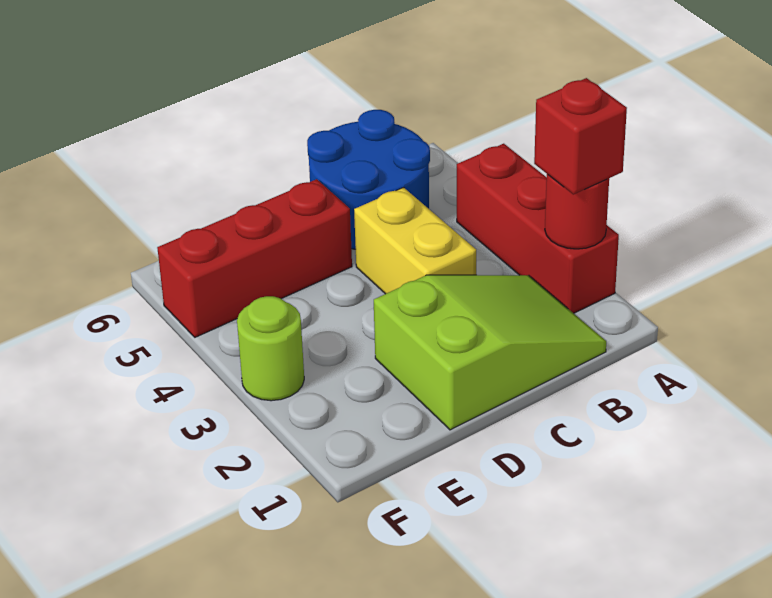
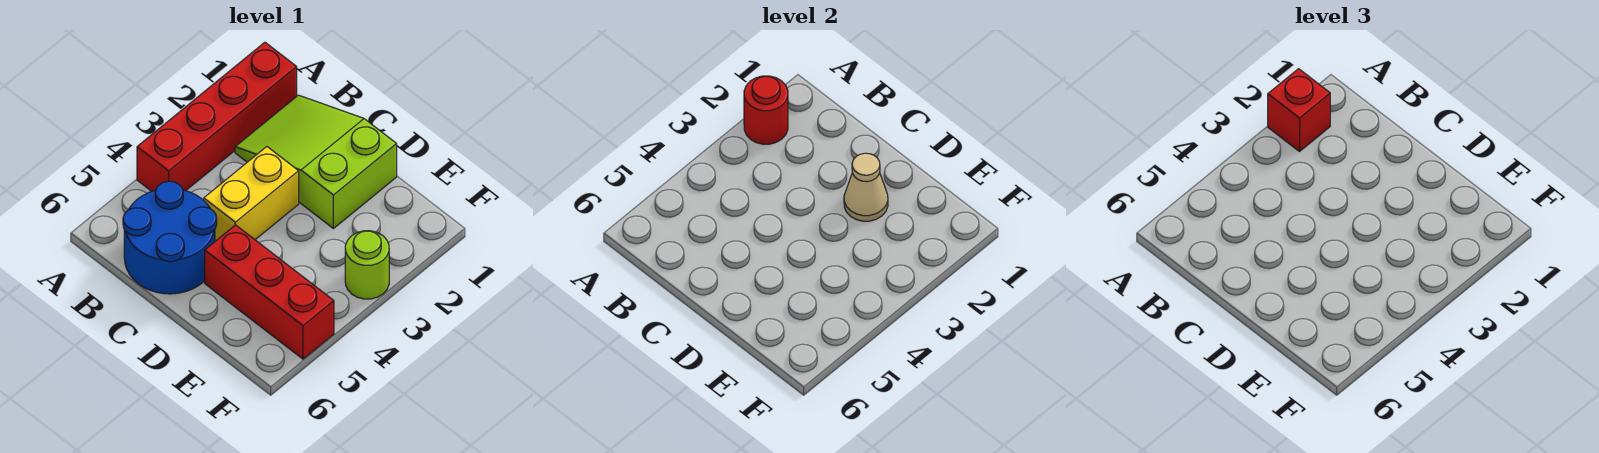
red 1x3 brick [457,144,619,313] -> red 1x4 brick [137,42,297,191]
none -> tan 1x1 cone [844,153,888,221]

